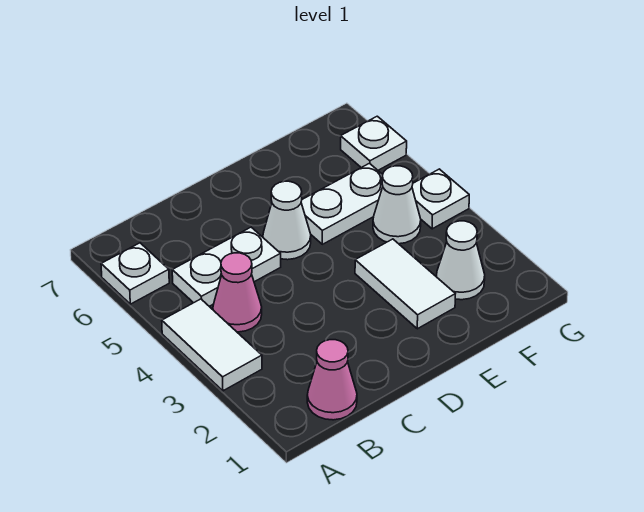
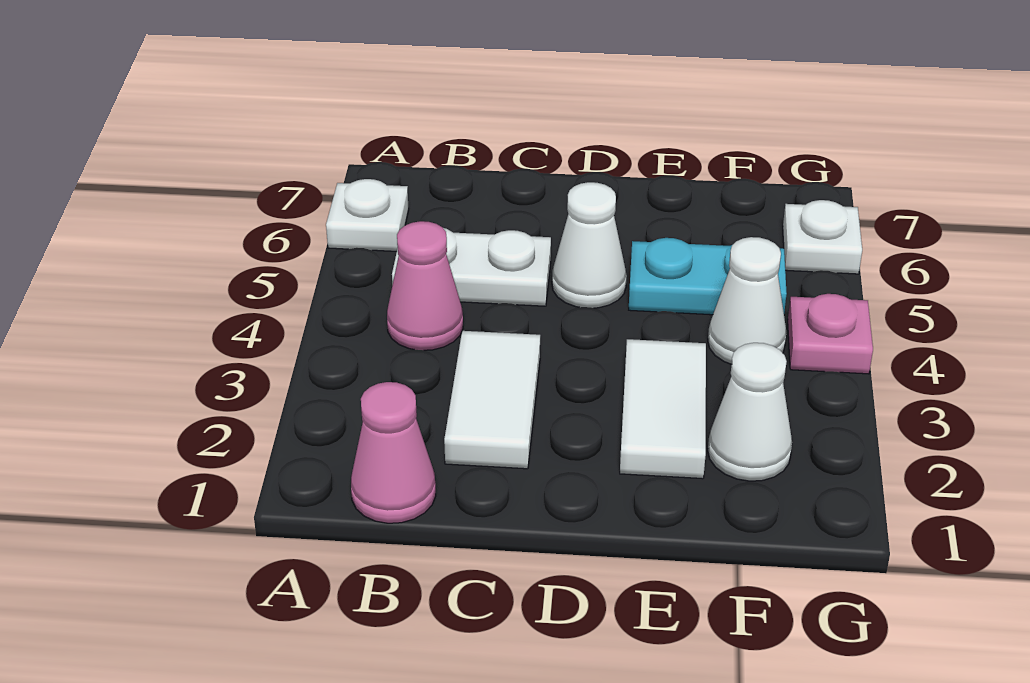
white 1x2 tile [162,299,262,391] -> white 1x2 tile moved to [444,331,540,469]
white 1x2 plate [301,163,383,244] -> cyan 1x2 plate [629,238,787,315]
white 1x1 plate [412,169,469,229] -> pink 1x1 plate [788,294,873,374]

